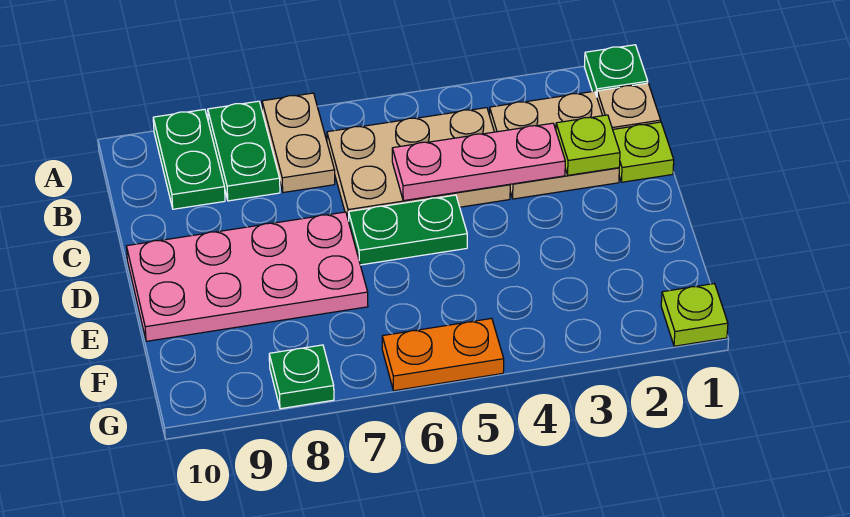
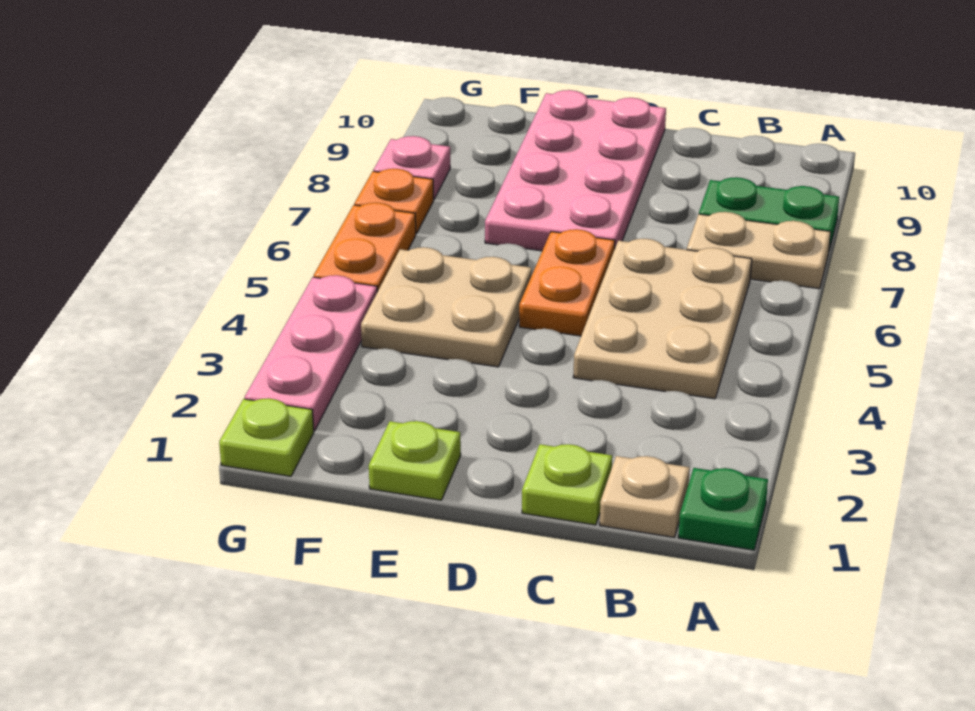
green 1x2 plate [153,109,225,209] -> none
tan 2x2 plate [490,91,619,199] -> tan 2x2 plate moved to [361,247,532,367]
lime 1x1 plate [556,115,620,175] -> lime 1x1 plate moved to [369,421,461,500]
pink 1x3 plate [392,123,565,201] -> pink 1x3 plate moved to [245,275,377,431]
green 1x2 plate [349,195,467,265] -> orange 1x2 plate [519,229,615,336]
none -> orange 1x1 plate [354,169,434,234]
green 1x1 plate [269,345,334,409] -> pink 1x1 plate [373,136,450,199]

